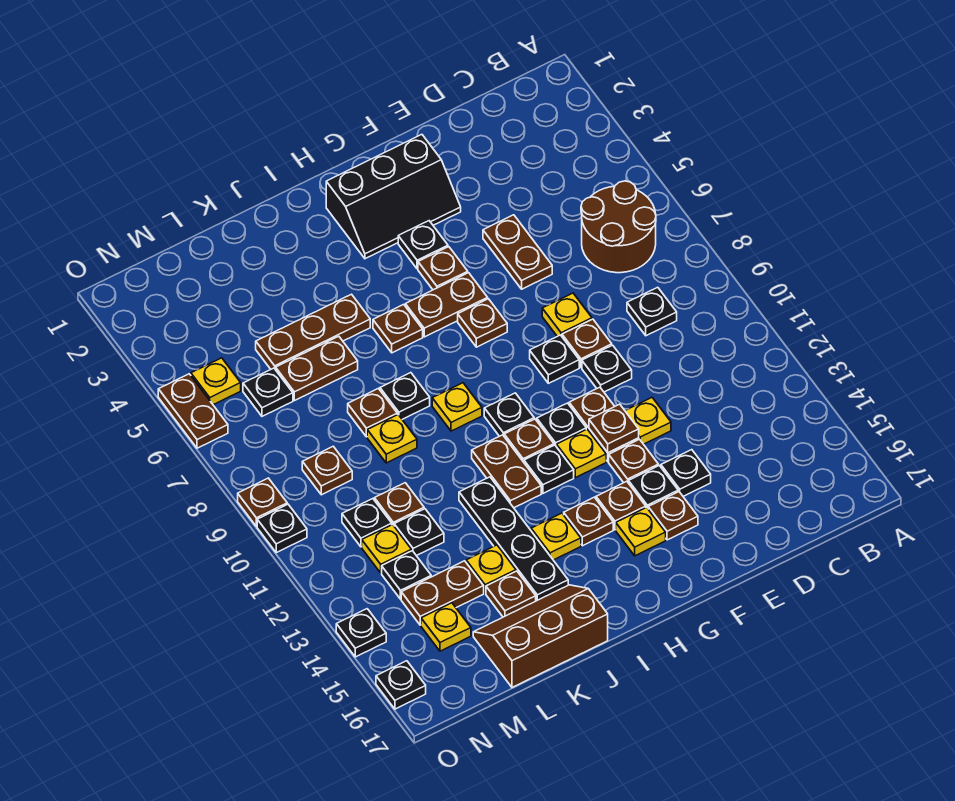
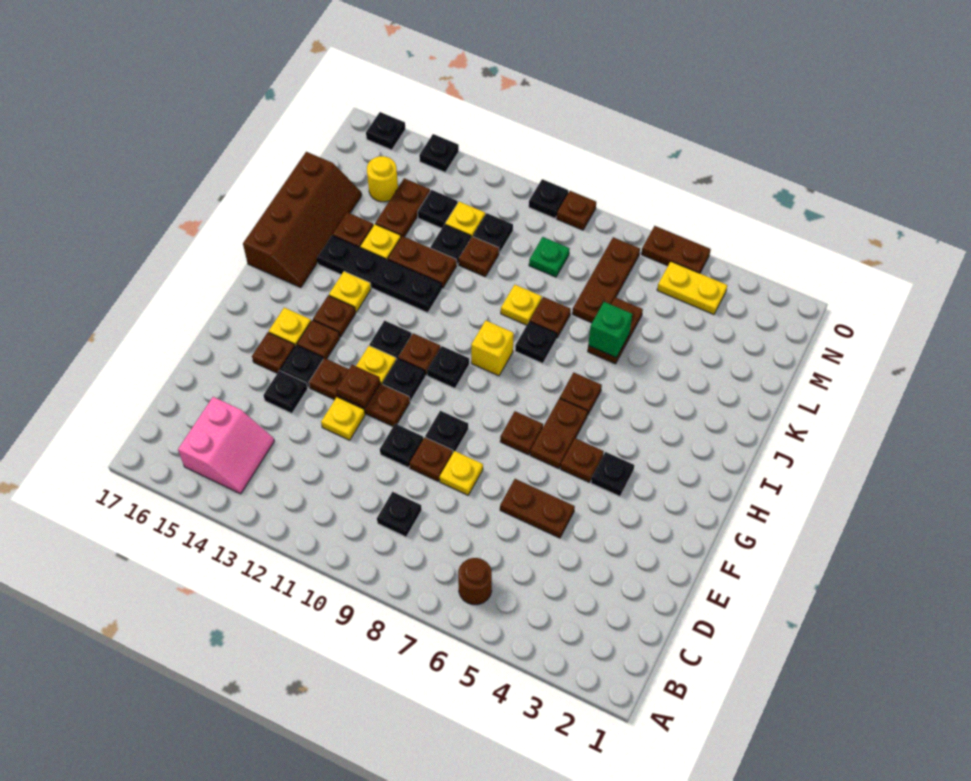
brown 2x2 round brick [581,181,656,273] -> brown 1x1 round brick [458,558,492,605]
none -> pink 2x2 slope [178,397,274,494]
black 2x3 slope [326,135,461,259] -> none
yellow 1x1 plate [432,383,482,431] -> yellow 1x1 brick [471,321,514,376]
brown 1x2 plate [472,435,541,508] -> brown 1x2 plate moved to [388,236,457,288]
brown 1x3 plate [256,294,370,370] -> brown 1x3 plate moved to [572,237,640,323]
brown 2x3 slope [473,585,608,687] -> brown 2x4 slope [243,152,362,288]
none -> green 1x1 brick [588,302,632,358]
black 1x1 plate [243,368,293,416] -> none
brown 1x1 plate [302,446,352,495] -> green 1x1 plate [529,237,570,277]
yellow 1x1 plate [421,603,471,651] -> yellow 1x1 round brick [367,156,398,202]
yellow 1x1 plate [191,358,241,405] -> yellow 1x2 plate [657,262,727,314]

